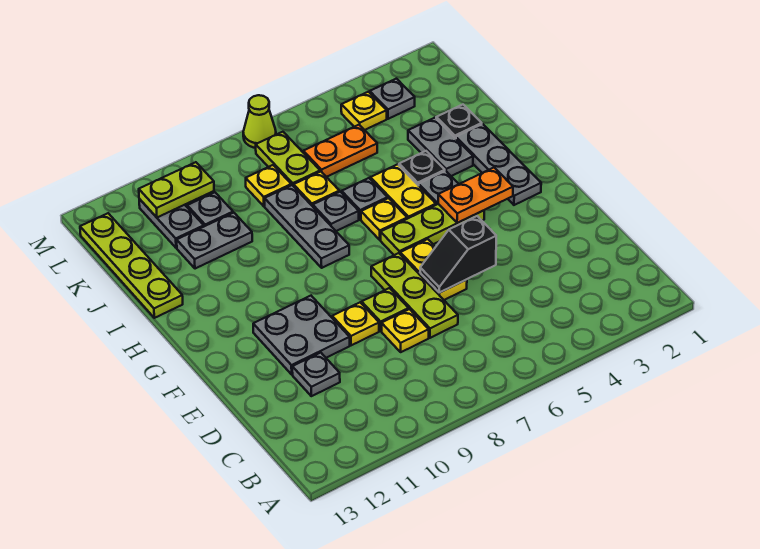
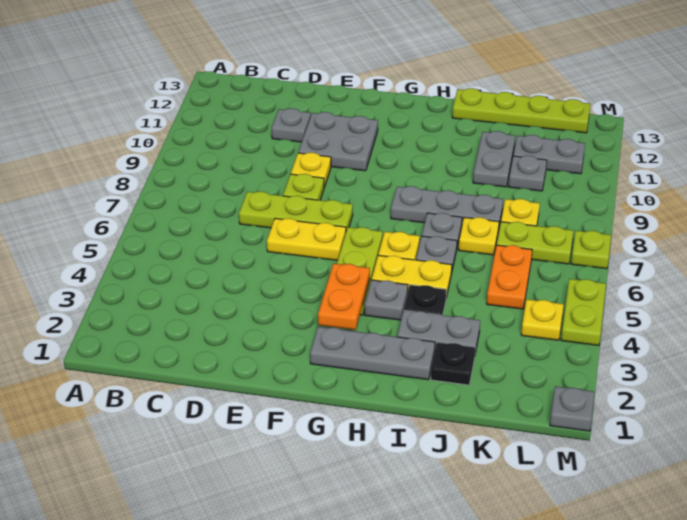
yellow 1x1 plate [382,309,429,352] -> none
black 1x2 slope [420,216,496,293] -> none
grey 1x1 plate [370,79,415,119] -> grey 1x1 plate moved to [550,386,595,431]
lime 1x2 plate [139,162,214,217] -> lime 1x2 plate moved to [561,279,606,345]
lime 1x1 cone [243,95,276,148] -> lime 1x1 plate [571,231,611,269]

